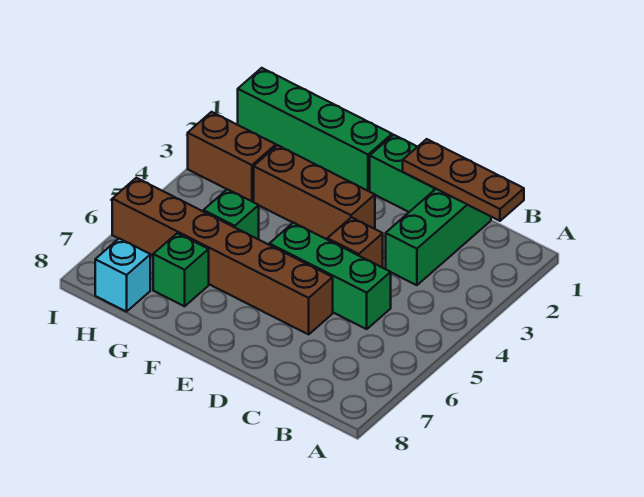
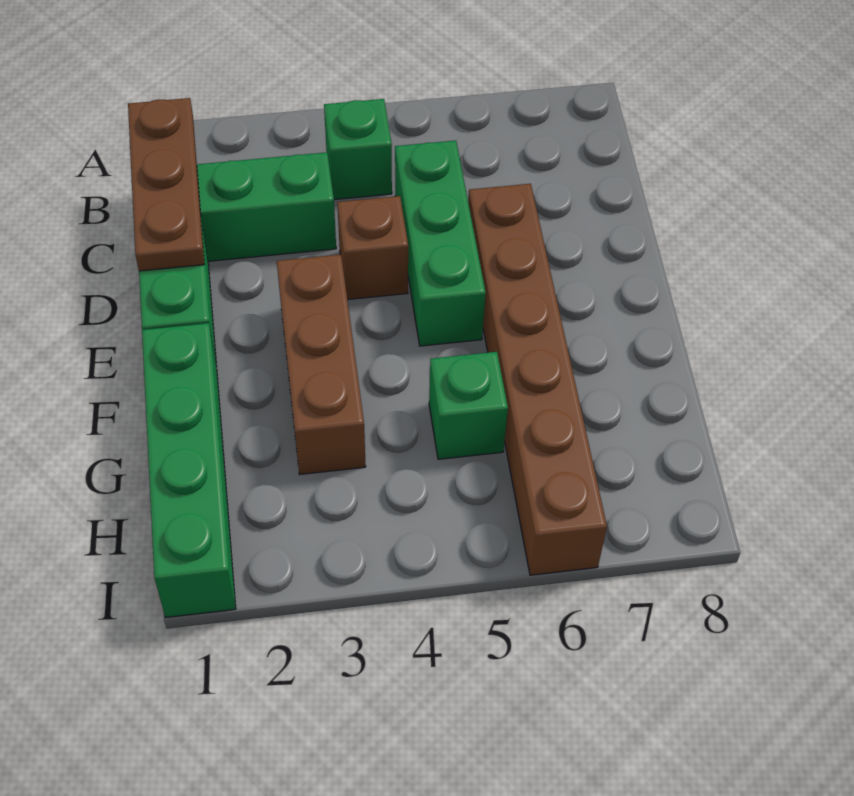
green 1x1 brick [153,233,209,306] -> green 1x1 brick moved to [324,99,392,200]
brown 1x2 brick [188,112,276,202] -> none
cyan 1x1 brick [95,239,150,312] -> none

